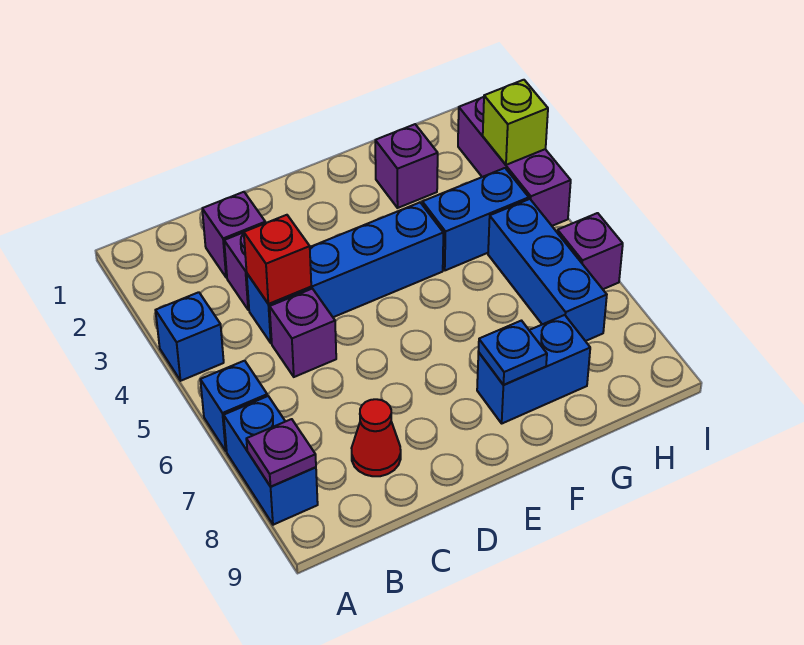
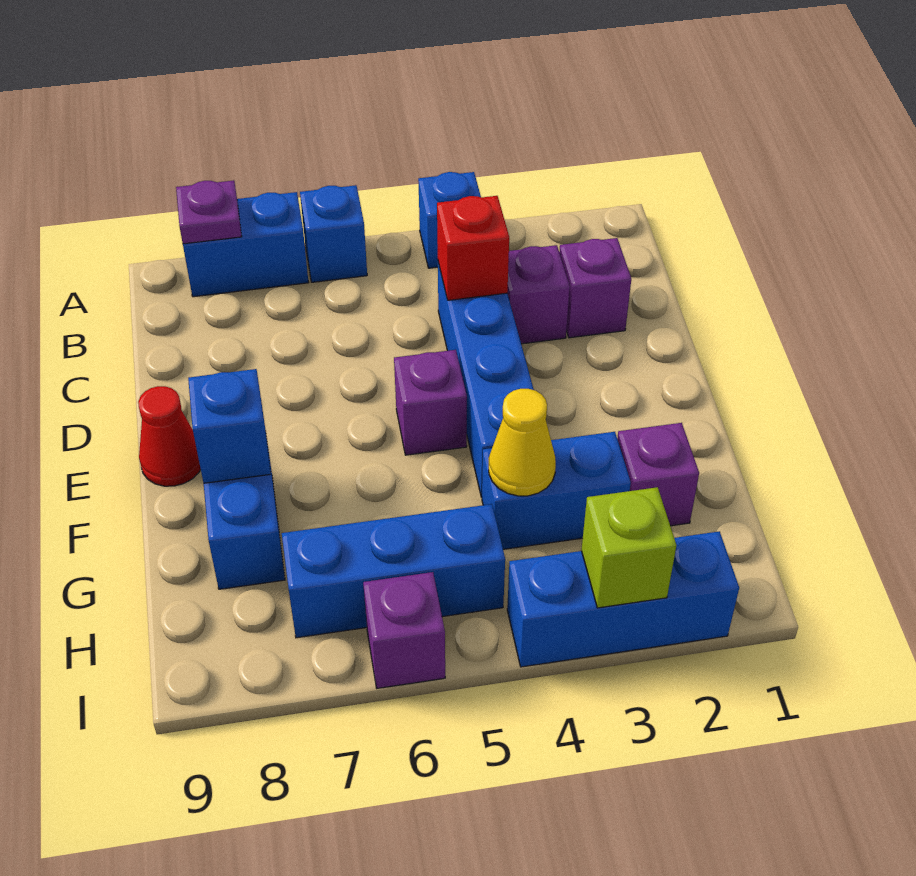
purple 1x1 brick [270,289,336,377] -> purple 1x1 brick moved to [394,350,467,455]
red 1x1 cone [352,399,401,476] -> red 1x1 cone moved to [138,386,201,486]
blue 1x1 plate [478,321,547,385] -> blue 1x1 brick [188,369,271,483]
blue 1x2 brick [422,168,529,270] -> blue 1x2 brick turned to [482,432,631,549]
none -> yellow 1x1 cone [489,389,556,496]
purple 1x3 brick [458,97,571,226] -> blue 1x3 brick [507,531,739,667]

